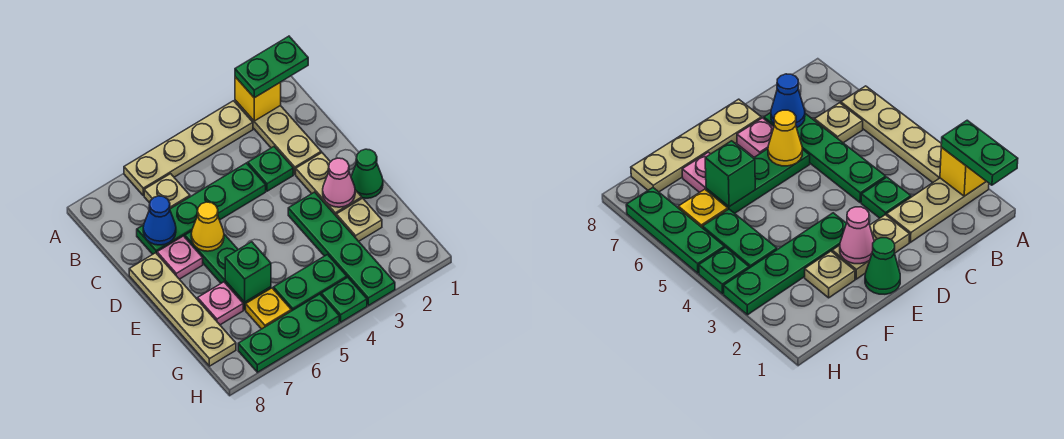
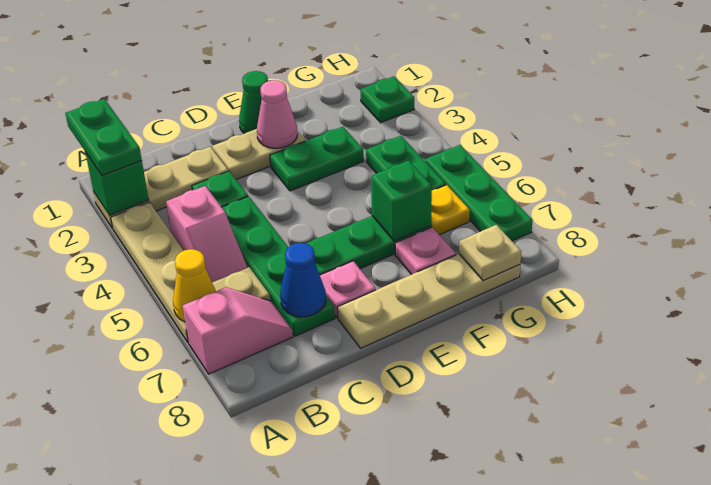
yellow 1x1 brick [235,77,281,121] -> green 1x1 brick [85,152,149,215]
none -> pink 1x2 slope [183,287,293,374]
none -> pink 1x2 slope [166,186,248,282]
yellow 1x1 cone [191,202,224,251] -> yellow 1x1 cone moved to [173,249,216,322]
green 1x4 plate [288,192,395,306] -> green 1x2 plate [270,127,364,191]
tan 1x1 plate [336,198,382,241] -> tan 1x1 plate moved to [459,225,521,281]
green 1x1 plate [321,277,367,322] -> green 1x1 plate moved to [360,76,414,123]

